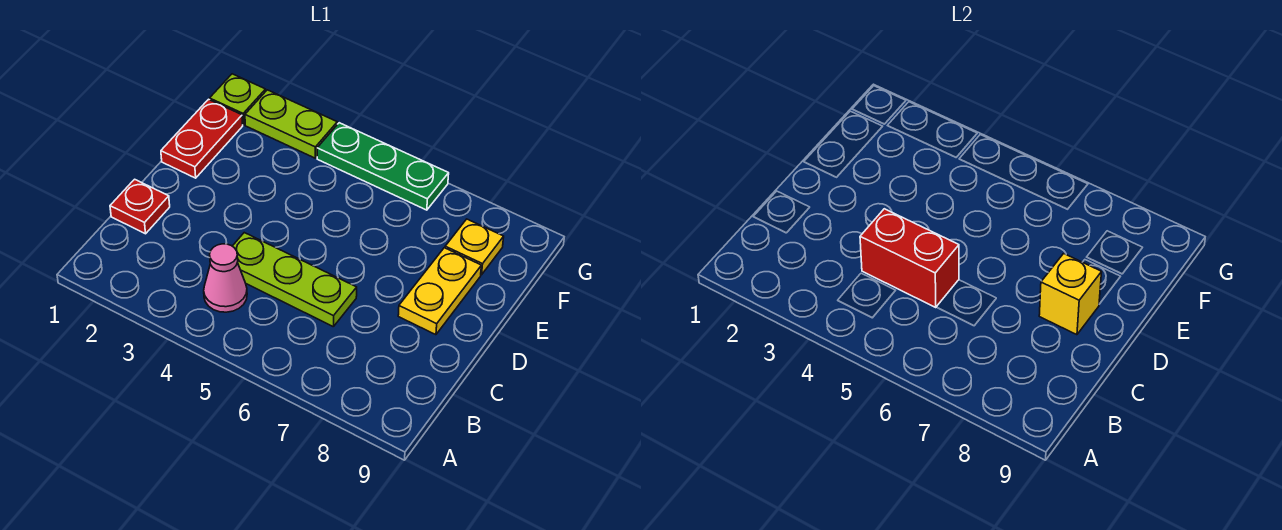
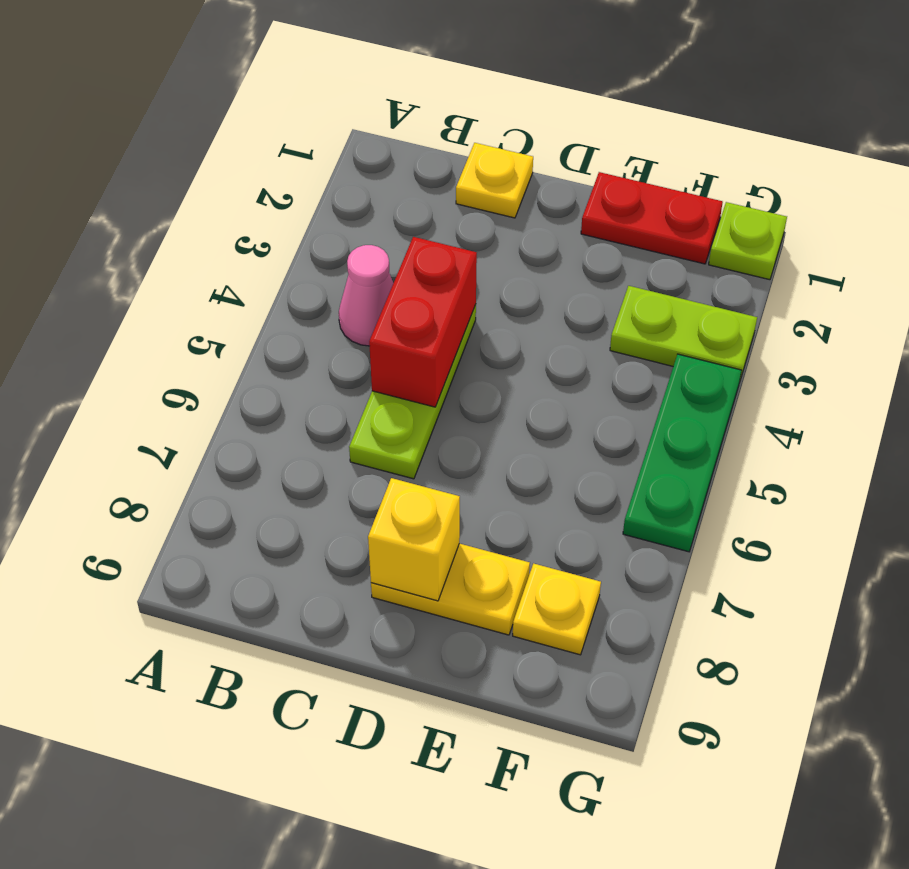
red 1x1 plate [110,179,170,234] -> yellow 1x1 plate [456,143,533,218]
lime 1x2 plate [245,90,337,158] -> lime 1x2 plate turned to [610,286,757,383]

